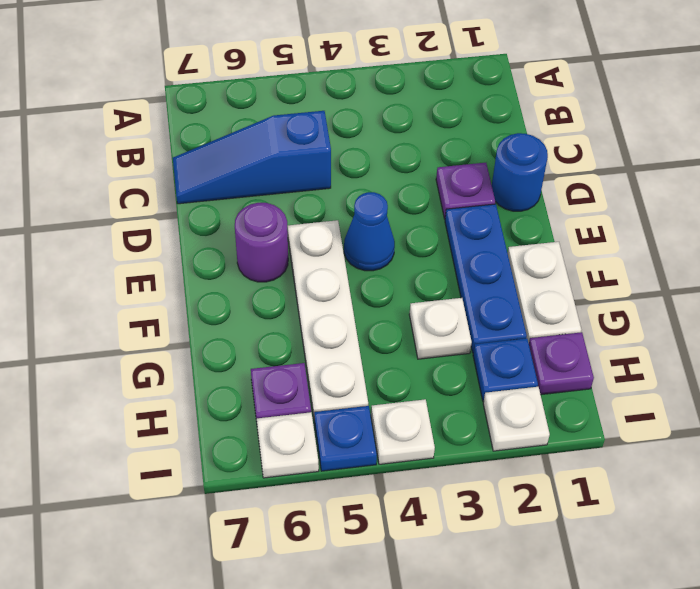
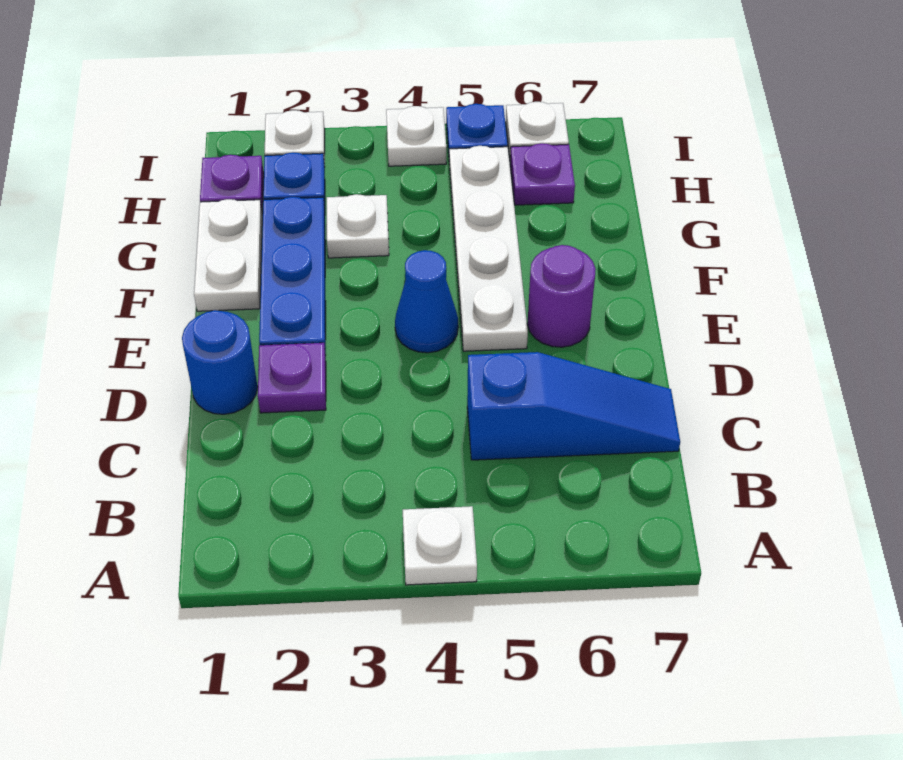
none -> white 1x1 plate [403,506,477,585]

